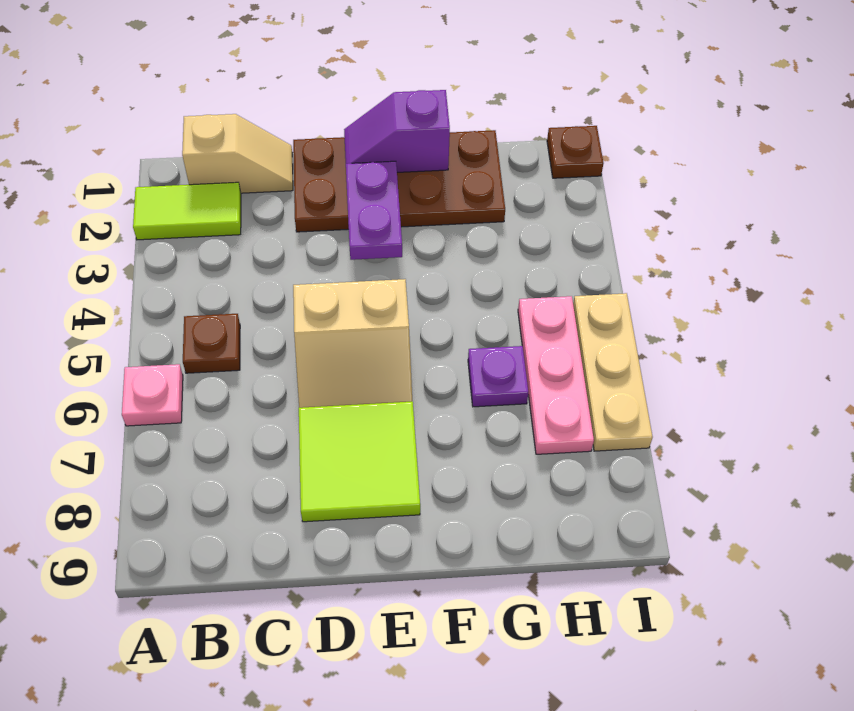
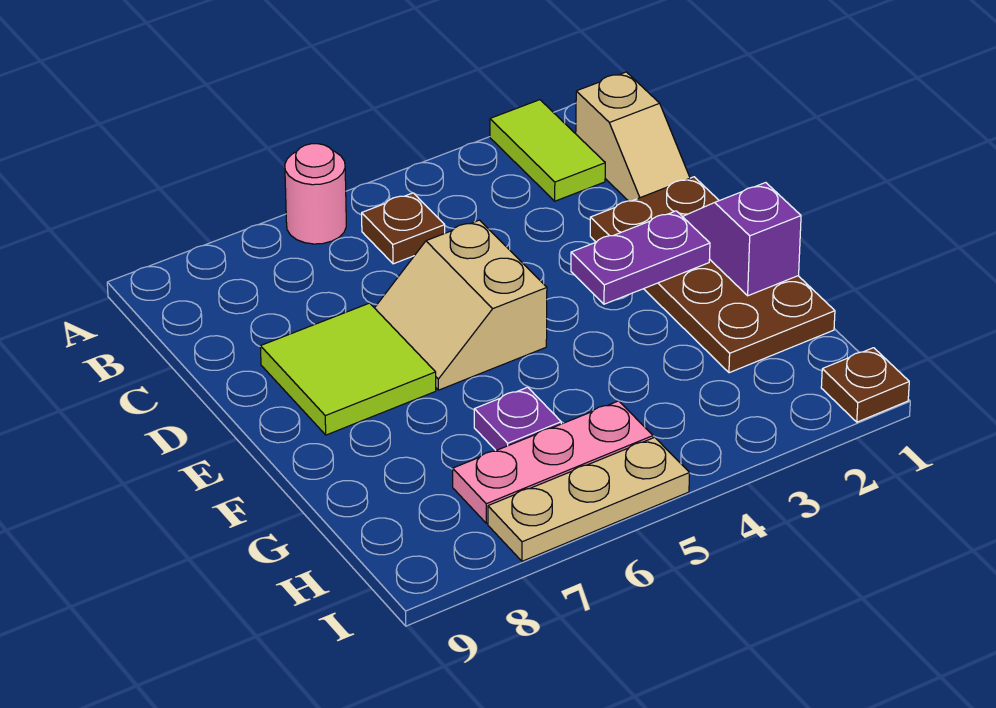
pink 1x1 plate [122,364,183,426] -> pink 1x1 round brick [285,144,346,244]

